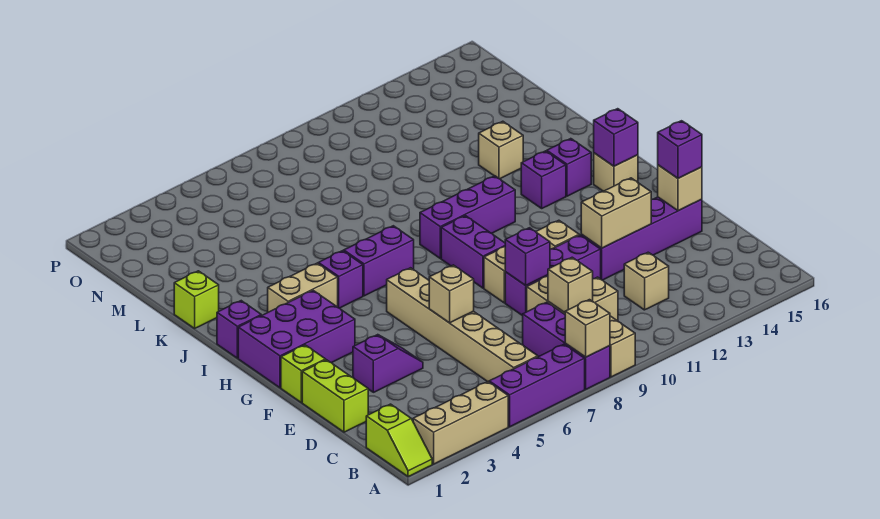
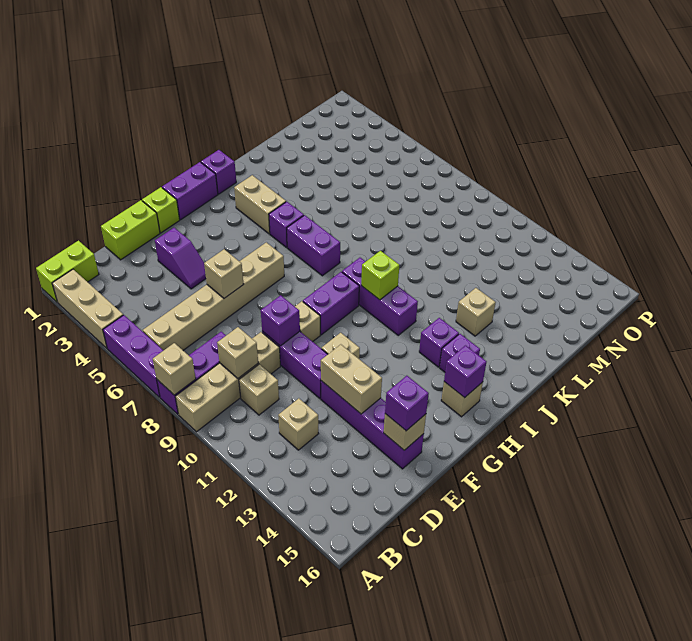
lime 1x2 slope [366,404,432,477] -> lime 1x2 brick [36,241,99,302]
purple 2x3 brick [238,291,355,388] -> purple 1x2 brick [162,162,218,220]
lime 1x1 brick [174,271,219,328] -> lime 1x1 brick moved to [361,251,399,300]

